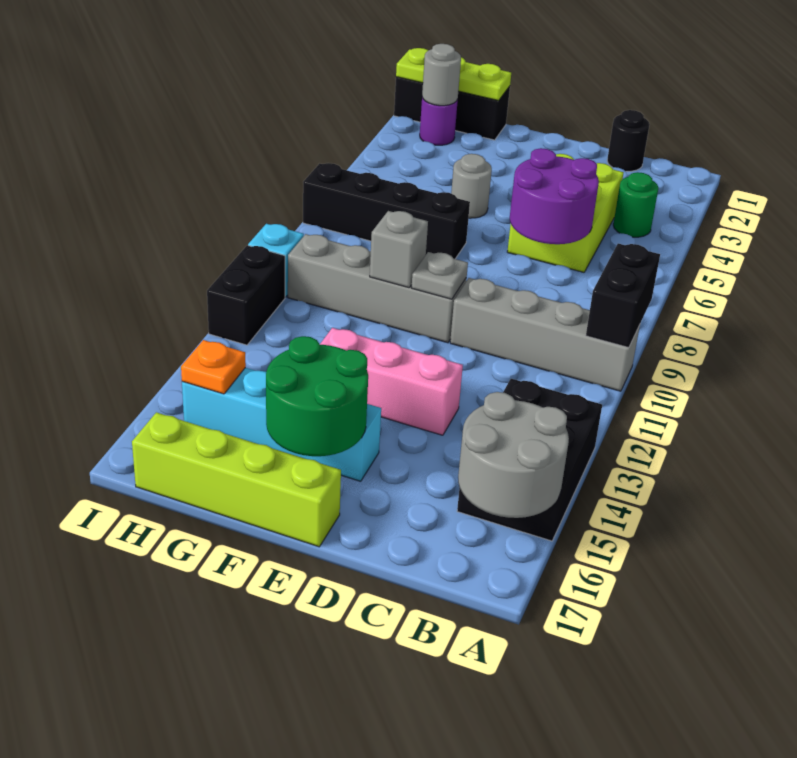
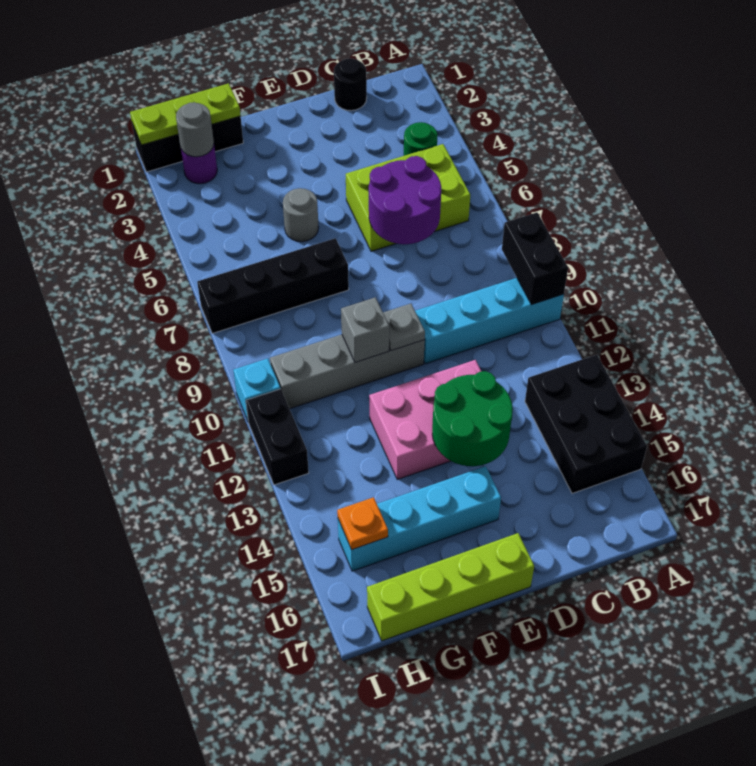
grey 1x4 brick [450,278,640,391] -> cyan 1x4 brick [415,278,564,364]
grey 2x2 round brick [458,392,569,518] -> none
lime 2x3 brick [507,154,624,272] -> lime 2x3 brick turned to [346,144,470,251]
pink 1x3 brick [320,328,463,435] -> pink 2x3 brick [369,360,482,479]
green 2x2 round brick [266,336,368,456] -> green 2x2 round brick moved to [432,371,513,466]

